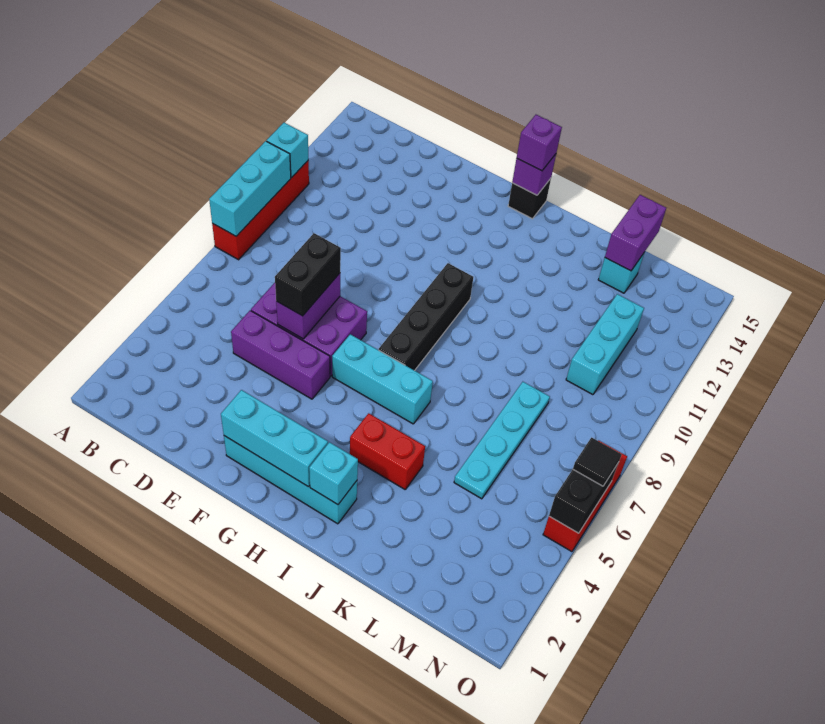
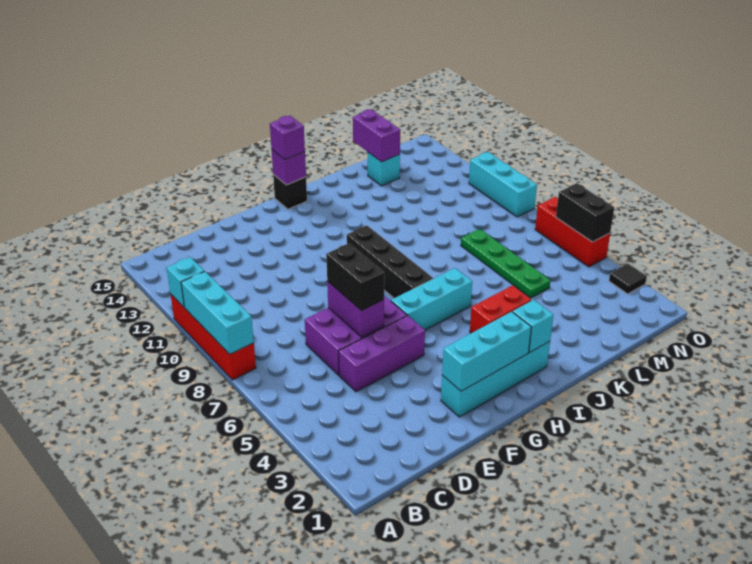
cyan 1x4 plate [454,382,550,499] -> green 1x4 plate [461,229,550,298]
cyan 1x3 brick [566,294,644,395] -> cyan 1x3 brick moved to [469,152,537,217]
black 1x1 tile [573,438,622,486] -> black 1x1 tile moved to [609,264,647,294]

